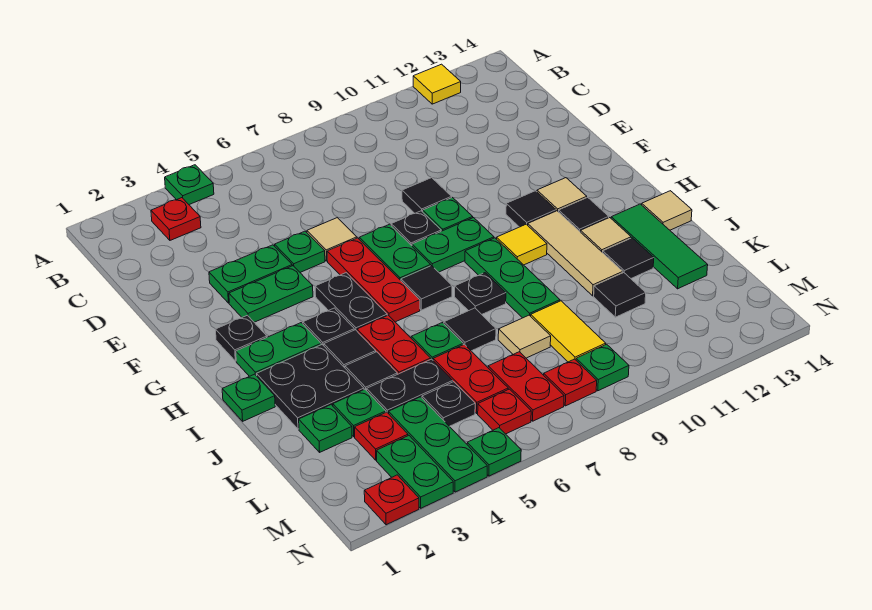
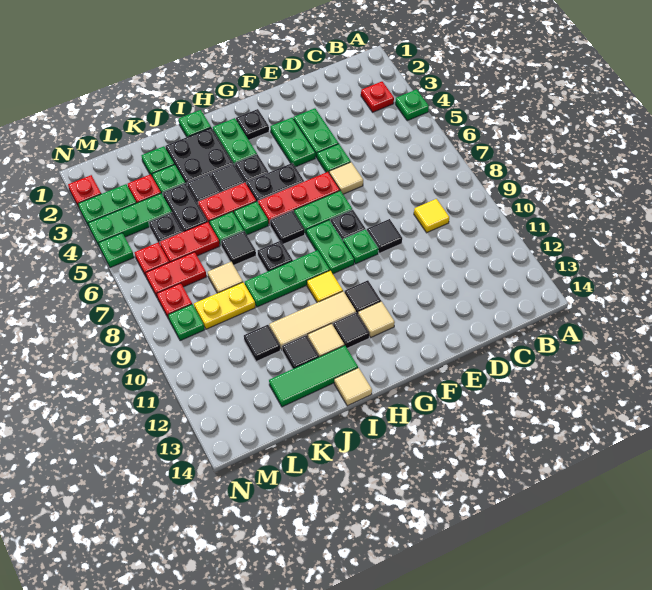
yellow 1x1 tile [413,64,461,104] -> yellow 1x1 tile moved to [414,199,449,233]
none -> green 1x1 plate [234,201,268,235]
yellow 1x2 tile [531,301,606,362] -> yellow 1x2 plate [194,282,255,329]

